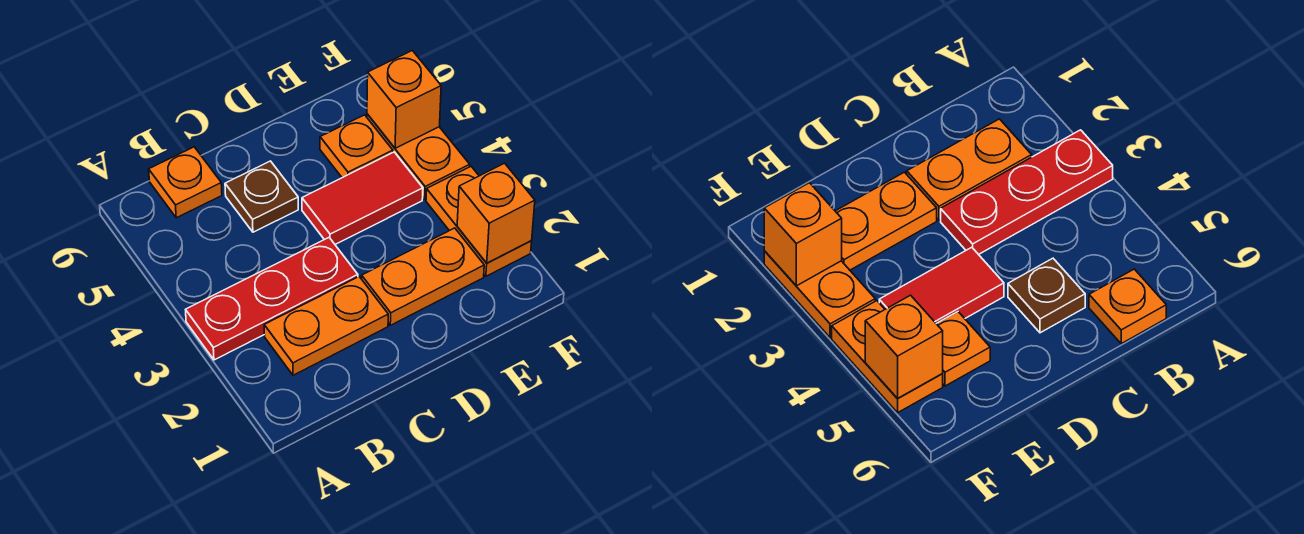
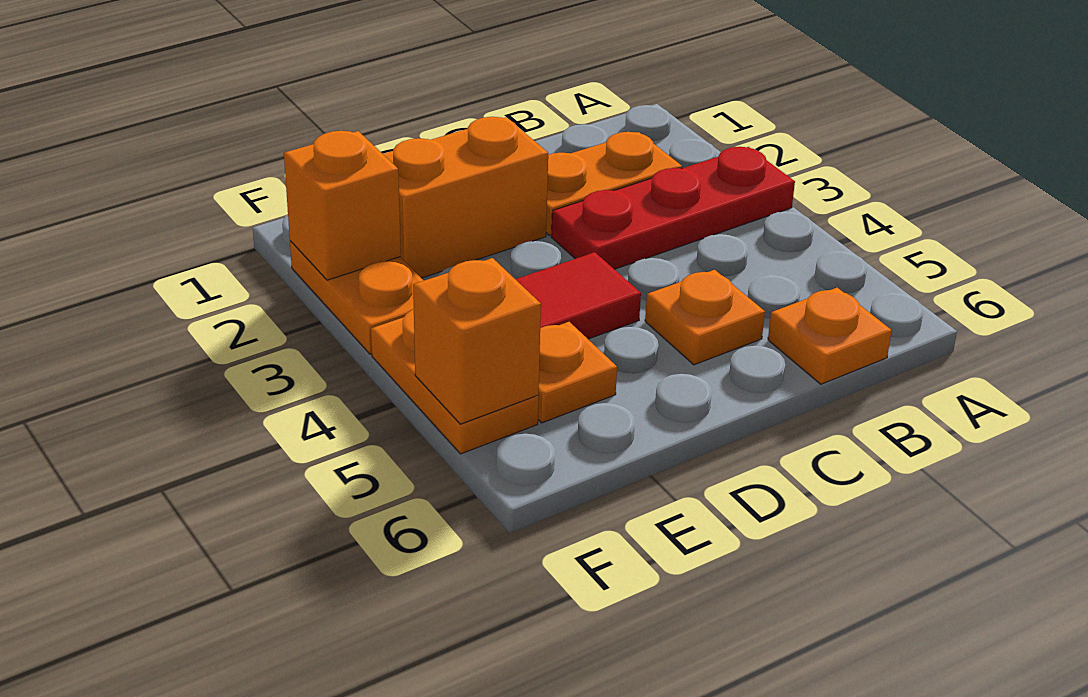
brown 1x1 plate [225,161,298,232] -> orange 1x1 plate [645,270,765,365]
orange 1x2 plate [362,228,484,325] -> orange 1x2 brick [383,117,548,278]

